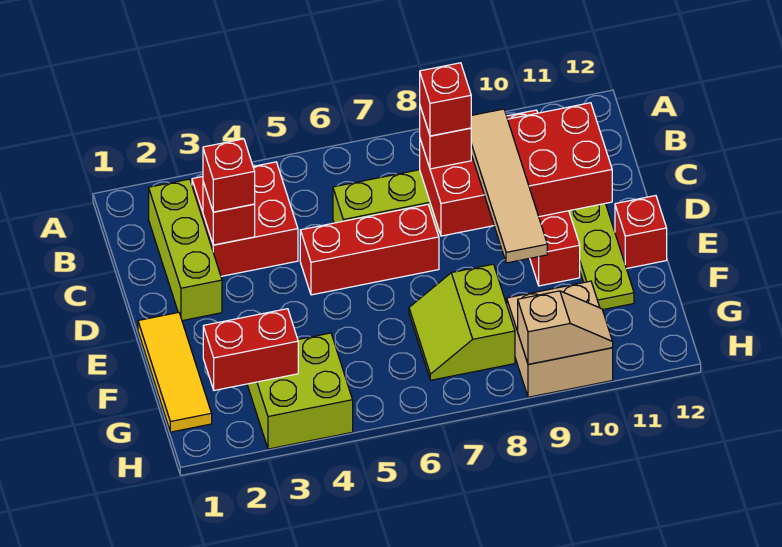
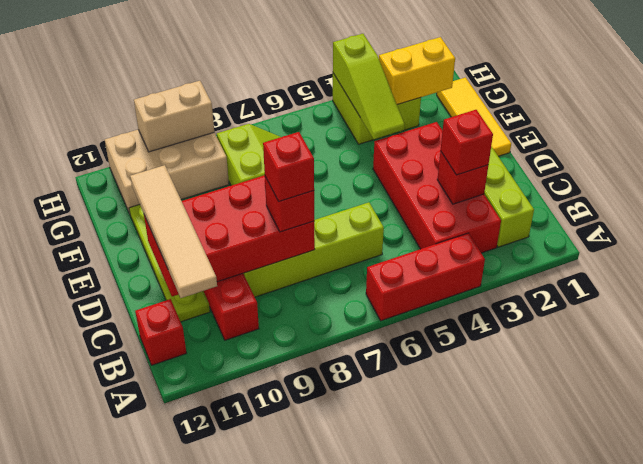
red 2x2 brick [192,162,298,276] -> red 2x4 brick [373,122,501,253]
tan 1x4 tile [471,109,547,263] -> tan 1x4 tile moved to [130,165,217,298]
red 1x3 brick [300,205,439,295] -> red 1x3 brick moved to [366,233,485,321]
red 1x1 brick [615,196,667,269] -> red 1x1 brick moved to [135,299,186,365]
none -> lime 1x3 slope [333,34,405,139]
red 1x2 brick [203,309,298,390] -> yellow 1x2 brick [379,37,455,105]
tan 2x2 brick [507,281,613,397] -> tan 2x3 brick [105,130,229,214]
tan 1x2 slope [518,291,613,364] -> tan 1x2 brick [134,81,214,152]

